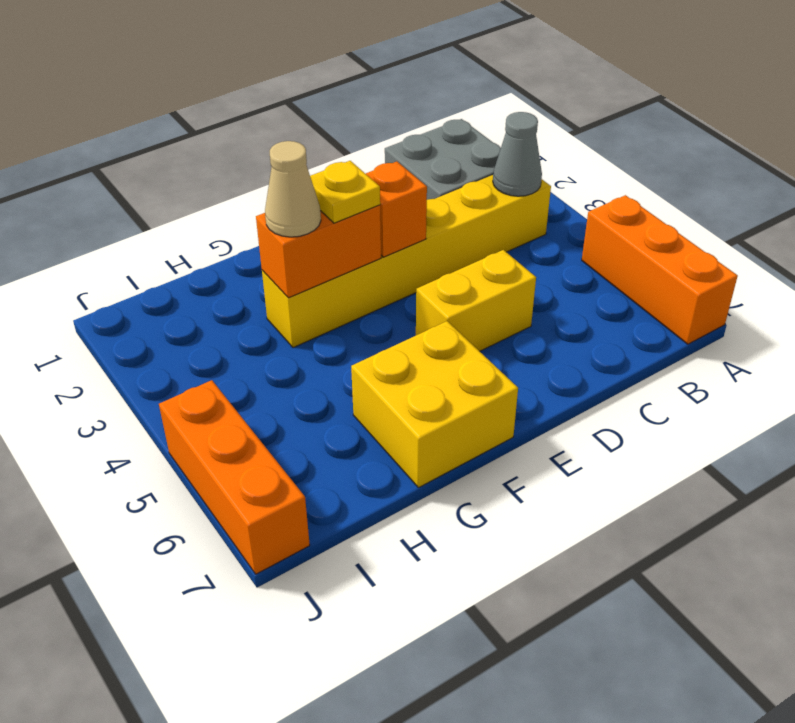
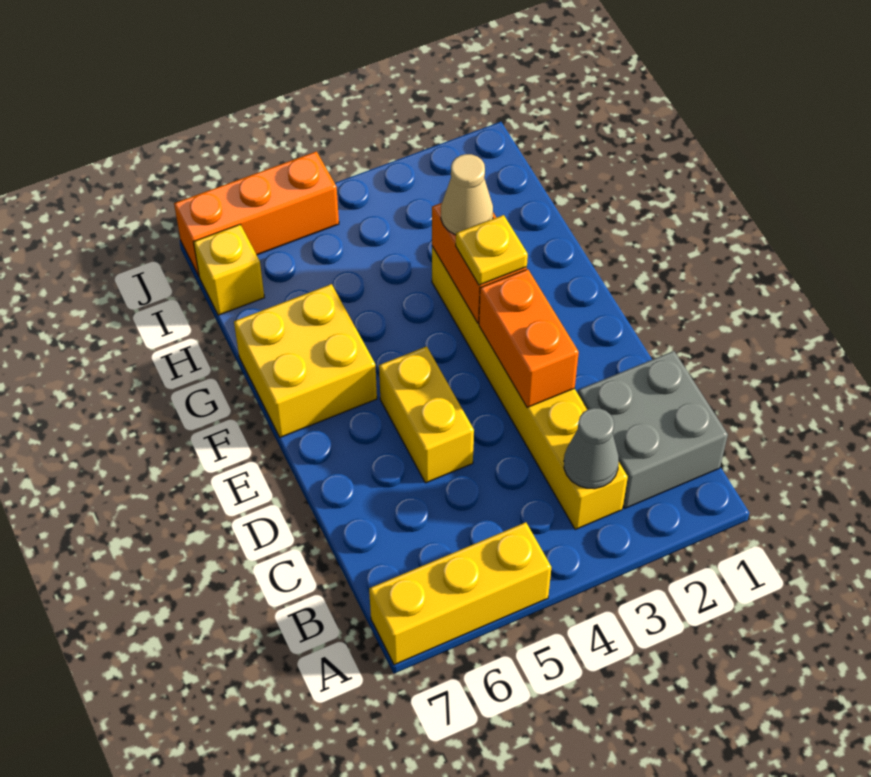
orange 1x3 brick [582,195,738,344] -> yellow 1x3 brick [369,522,551,665]
orange 1x1 brick [366,161,427,257] -> orange 1x2 brick [479,269,579,408]
none -> yellow 1x1 brick [194,225,264,315]

